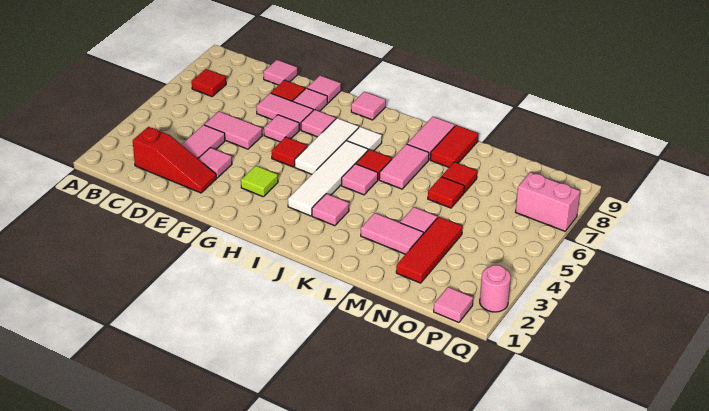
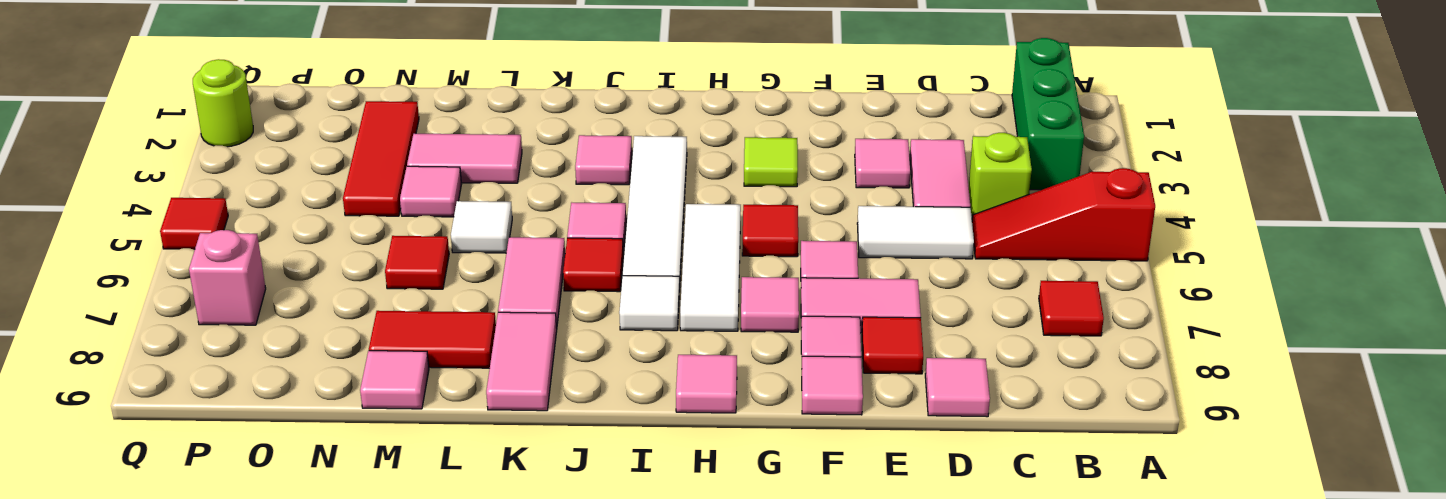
none -> green 1x3 brick [1012,38,1084,190]
red 1x3 slope [133,127,216,193] -> red 1x3 slope moved to [972,168,1155,261]
none -> lime 1x1 brick [969,133,1032,217]
pink 1x2 tile [204,111,262,149] -> white 1x2 tile [857,206,974,259]
none -> white 1x1 tile [451,201,512,253]
red 1x2 tile [430,125,479,167] -> red 1x2 tile turned to [369,311,496,368]
red 1x1 tile [442,162,477,193] -> red 1x1 tile moved to [160,198,228,249]
pink 1x1 tile [434,287,473,322] -> pink 1x1 tile moved to [360,351,429,409]
pink 1x2 brick [516,172,580,231] -> pink 1x1 brick [189,230,266,325]
pink 1x1 round brick [480,265,511,312] -> lime 1x1 round brick [193,59,253,147]

